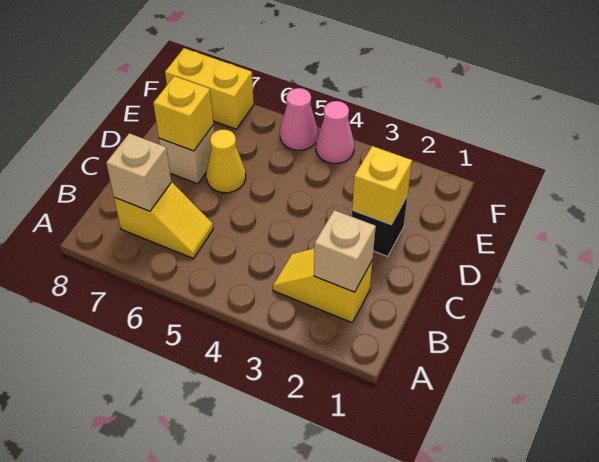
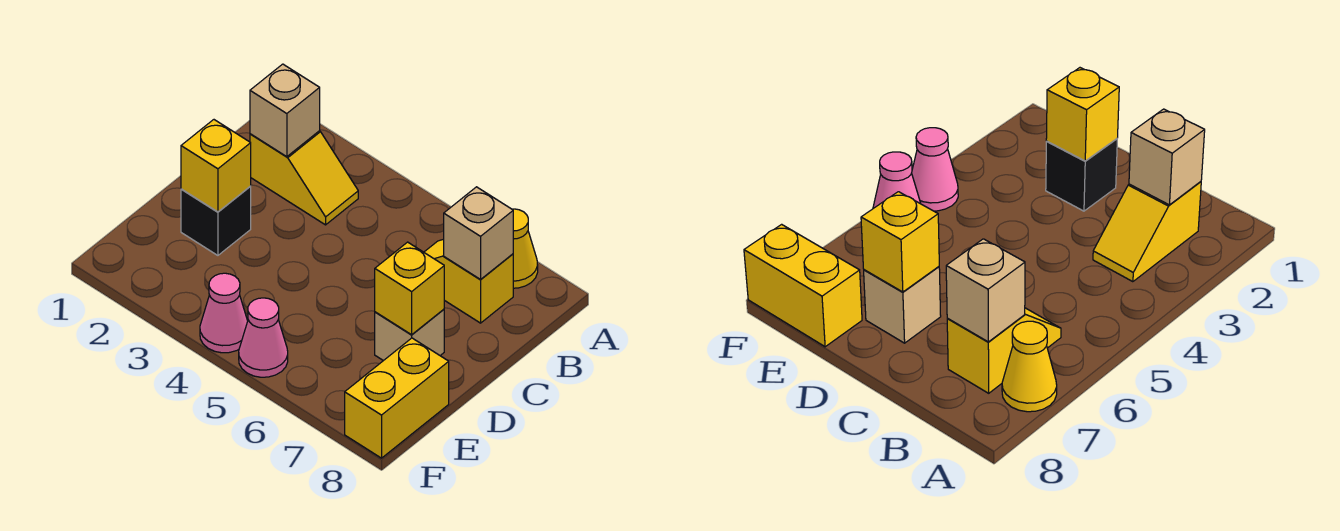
yellow 1x1 cone [206,130,246,193] -> yellow 1x1 cone moved to [512,209,538,288]
yellow 1x2 brick [165,48,254,129] -> yellow 1x2 brick turned to [345,338,449,458]

